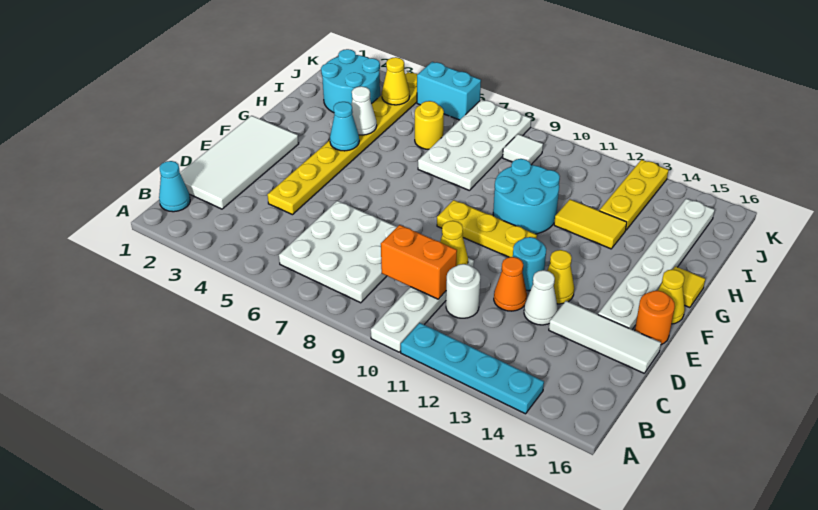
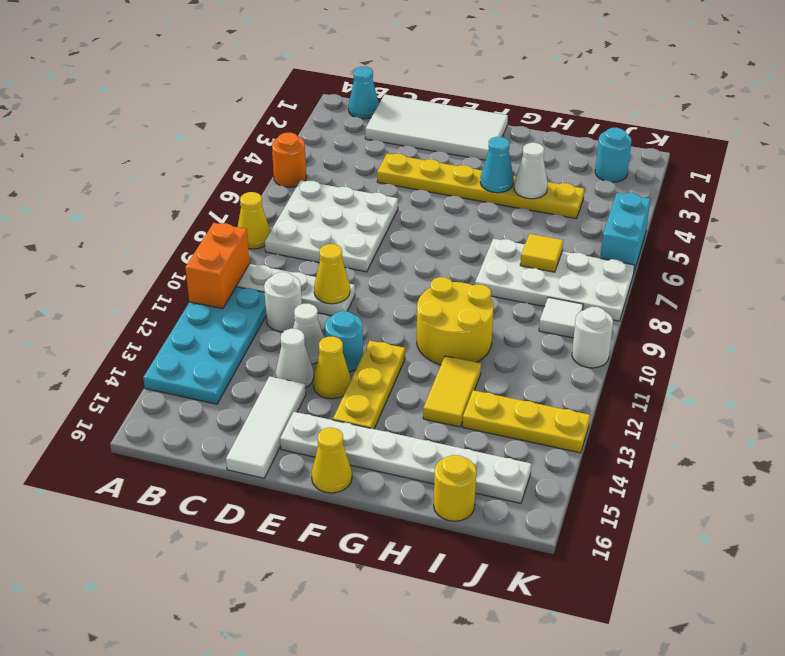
cyan 1x4 plate [401,323,544,414] -> cyan 2x4 plate [143,287,266,404]
orange 1x2 brick [381,225,457,299] -> orange 1x2 brick moved to [185,223,250,309]
yellow 1x8 plate [268,72,418,215] -> yellow 1x6 plate [377,154,584,219]
orange 1x1 cone [494,257,527,311] -> white 1x1 cone [293,304,324,364]
orange 1x1 round brick [635,290,675,345] -> orange 1x1 round brick moved to [272,133,306,187]
yellow 1x3 plate [437,200,537,257] -> yellow 1x3 plate moved to [333,341,405,429]
cyan 2x2 round brick [493,159,560,234] -> yellow 2x2 round brick [417,277,494,365]
yellow 1x1 tile [673,266,705,308] -> yellow 1x1 tile moved to [520,234,563,272]
cyan 2x2 round brick [321,49,380,113] -> cyan 1x1 round brick [595,128,631,182]
yellow 1x1 round brick [415,101,444,149] -> yellow 1x1 round brick moved to [434,455,476,521]
yellow 1x1 cone [382,57,410,105] -> yellow 1x1 cone moved to [238,192,270,249]
none -> white 1x1 round brick [572,307,613,368]

